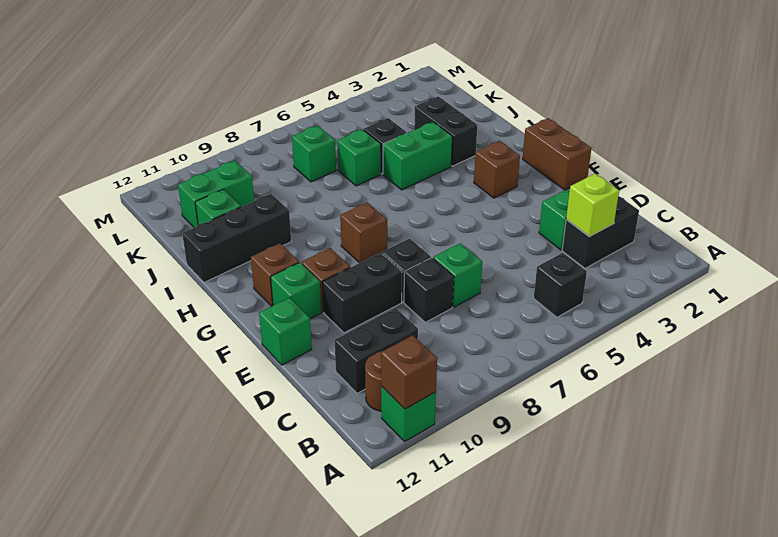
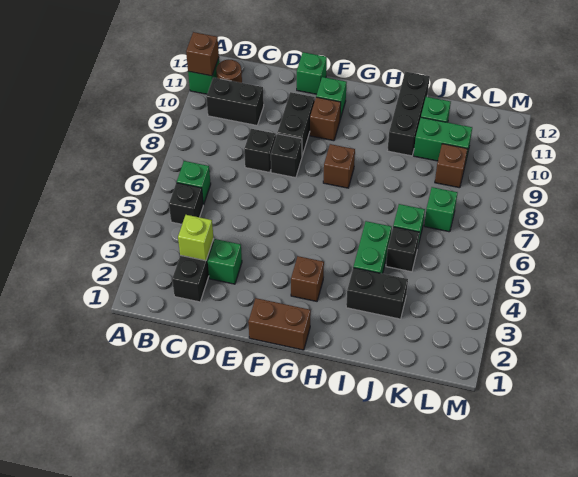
black 1x2 brick [335,308,418,393] -> black 1x2 brick turned to [206,77,264,125]
green 1x1 brick [433,243,482,307] -> green 1x1 brick moved to [177,161,211,205]
brown 1x1 brick [251,243,299,306] -> brown 1x1 brick moved to [435,144,467,188]
green 1x2 brick [178,160,254,228] -> green 1x2 brick turned to [414,117,472,163]

